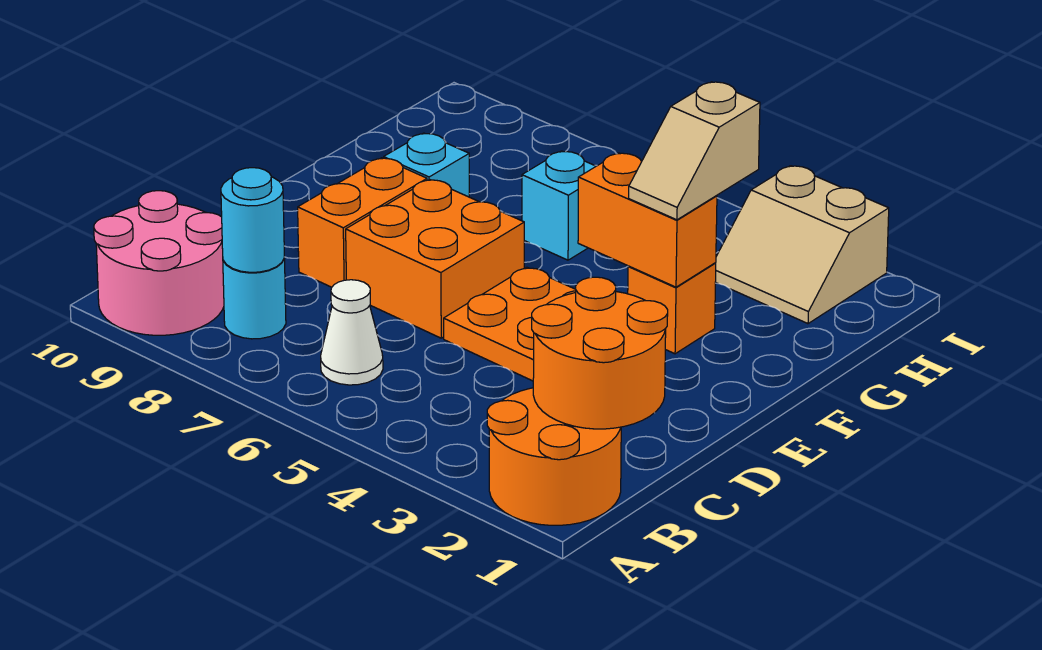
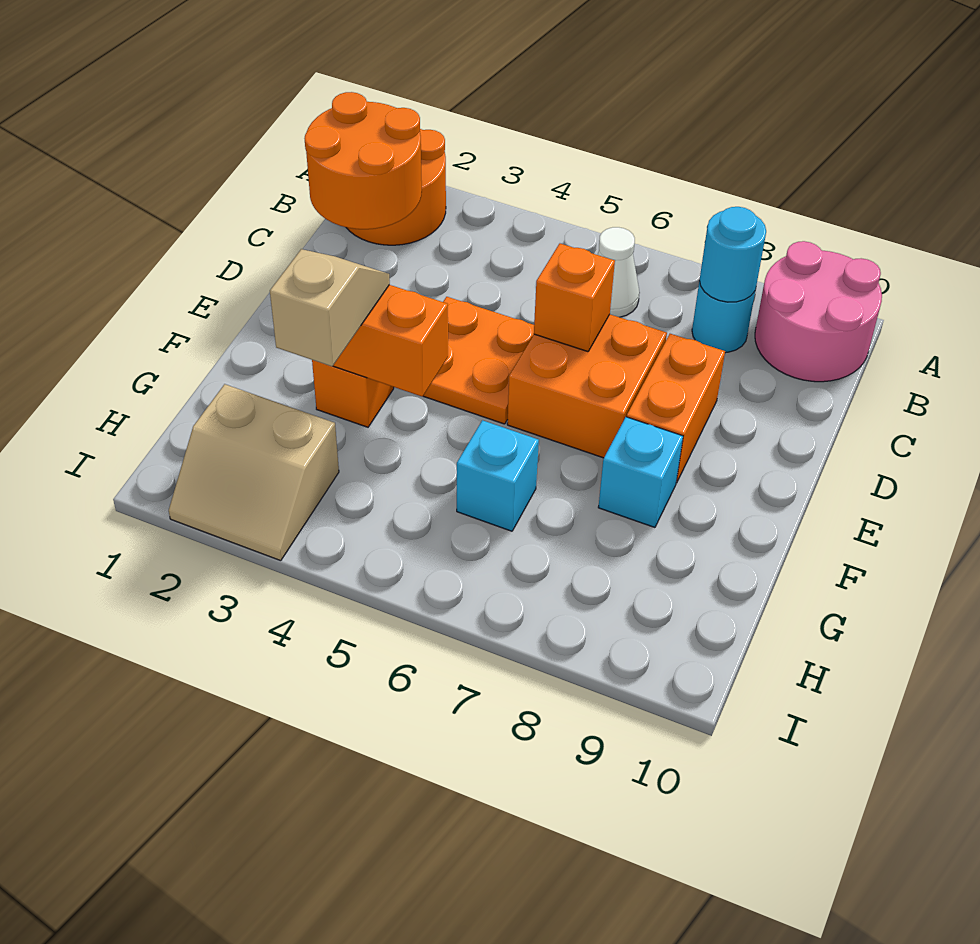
none -> orange 1x1 brick [534,244,615,352]
tan 2x2 slope [716,166,889,324] -> tan 2x2 slope turned to [169,384,339,561]

